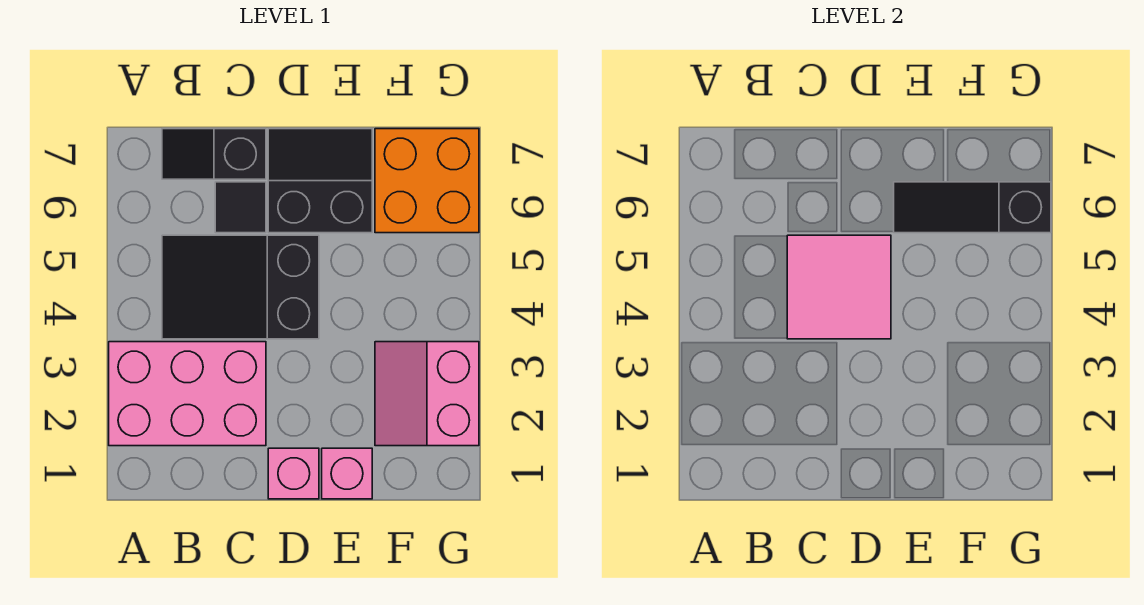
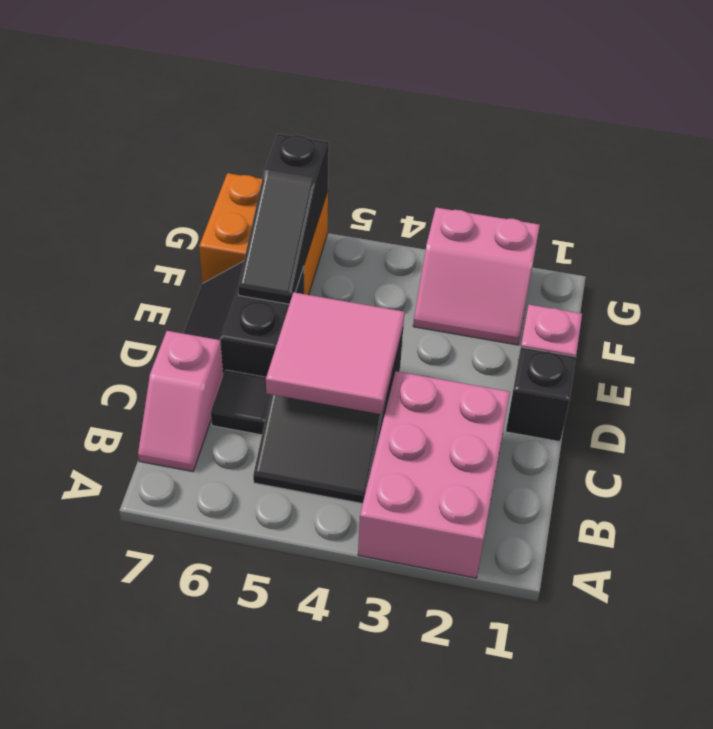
black 1x2 slope [162,129,266,179] -> pink 1x2 slope [138,331,223,471]
pink 1x1 brick [268,448,319,499] -> black 1x1 brick [506,347,576,442]

